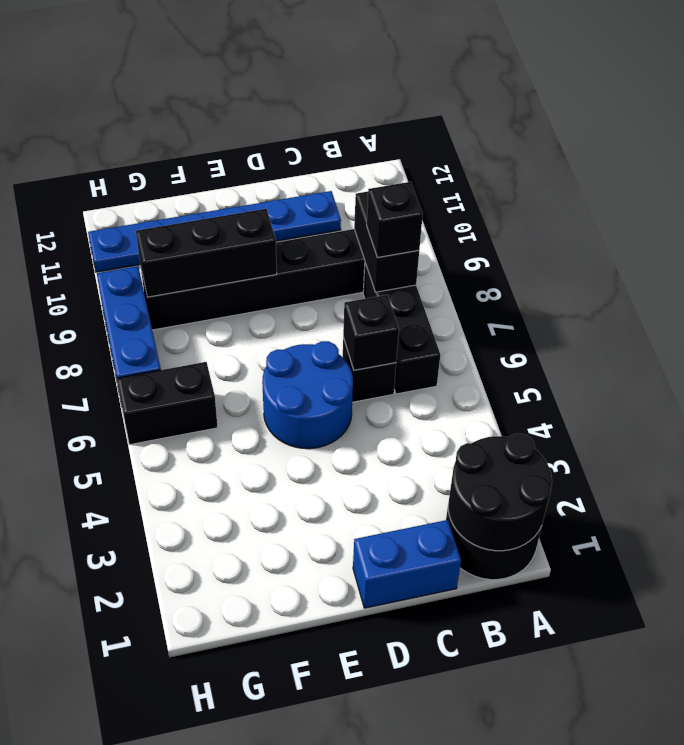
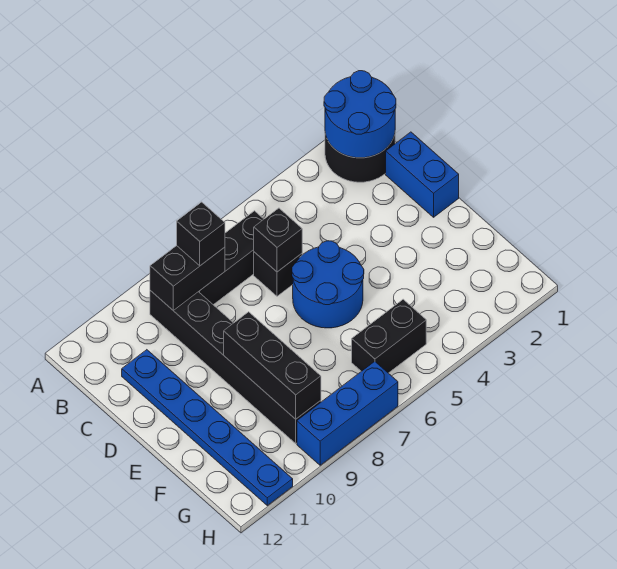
black 2x2 round brick [448,434,552,551] -> blue 2x2 round brick [324,71,396,158]
black 1x2 brick [117,362,218,445] -> black 1x2 brick turned to [352,299,426,373]

